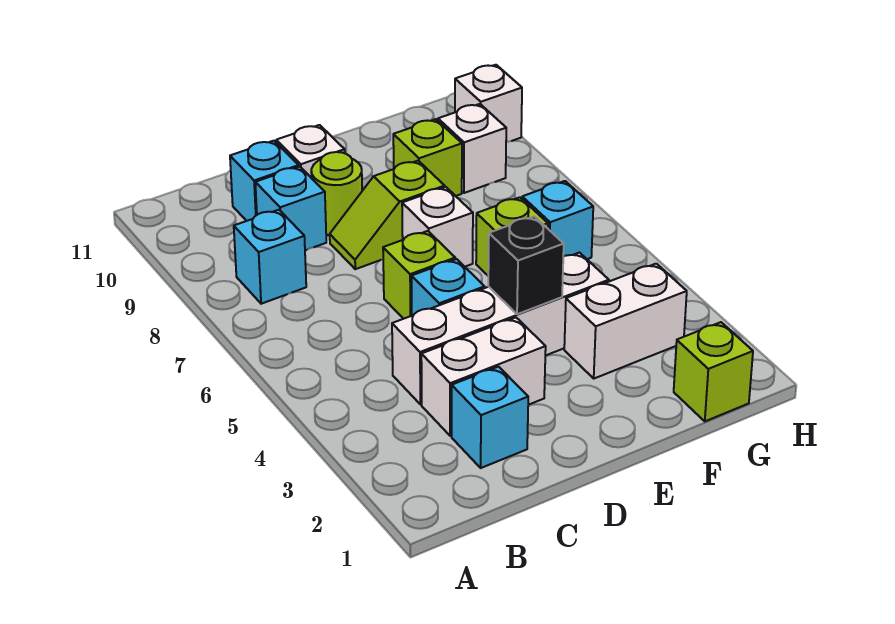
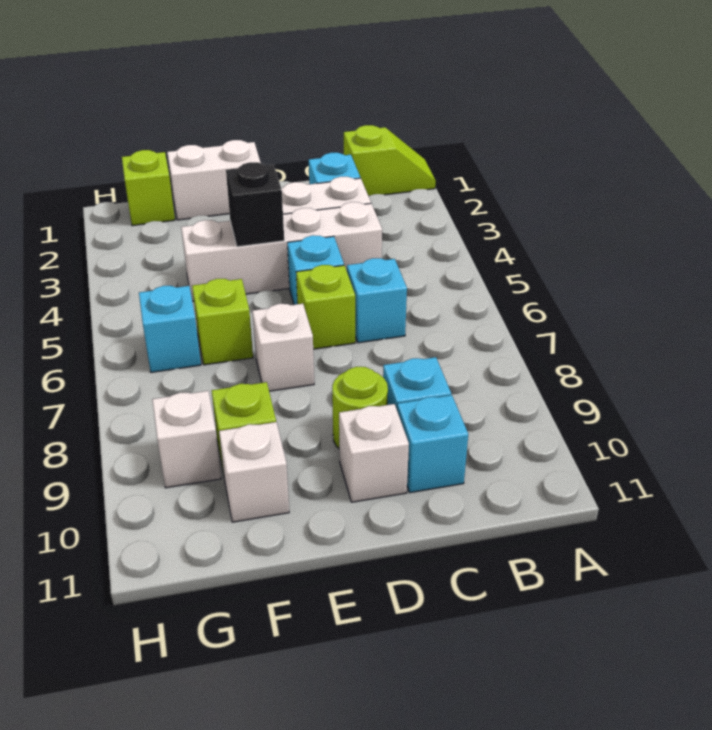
cyan 1x1 brick [234,210,306,304] -> cyan 1x1 brick moved to [347,258,407,343]
lime 1x2 slope [330,161,445,269] -> lime 1x2 slope moved to [344,125,436,196]
white 1x2 brick [564,264,687,378] -> white 1x2 brick moved to [167,140,261,220]
white 1x1 brick [455,65,522,142] -> white 1x1 brick moved to [219,422,289,522]

